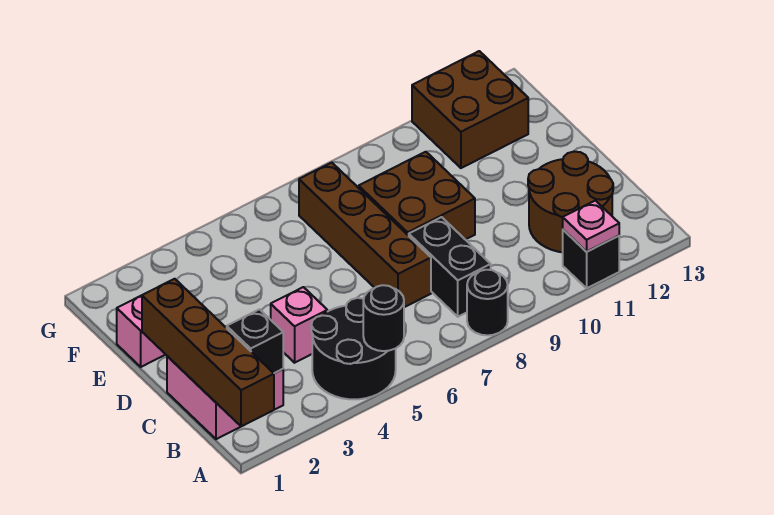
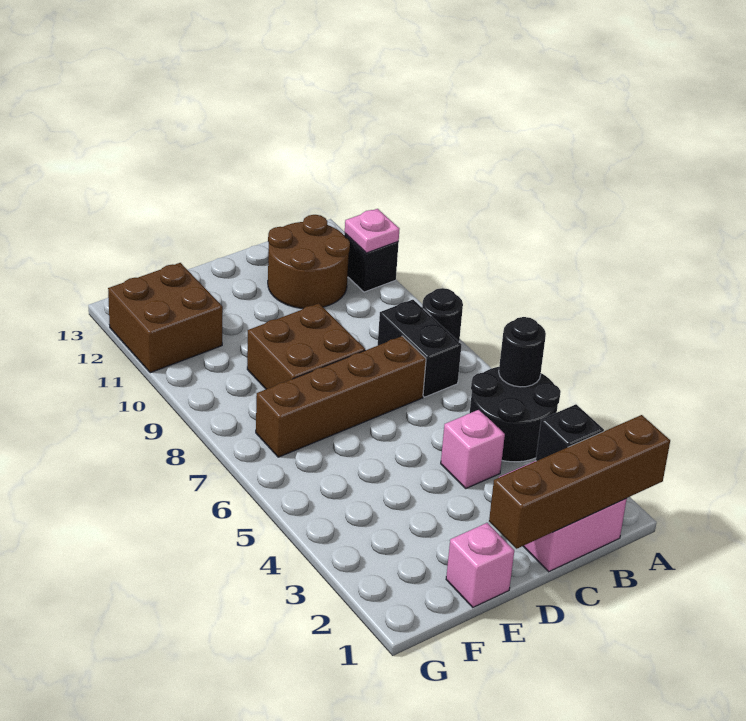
black 1x2 brick [409,217,491,317] -> black 1x2 brick turned to [378,300,461,397]

